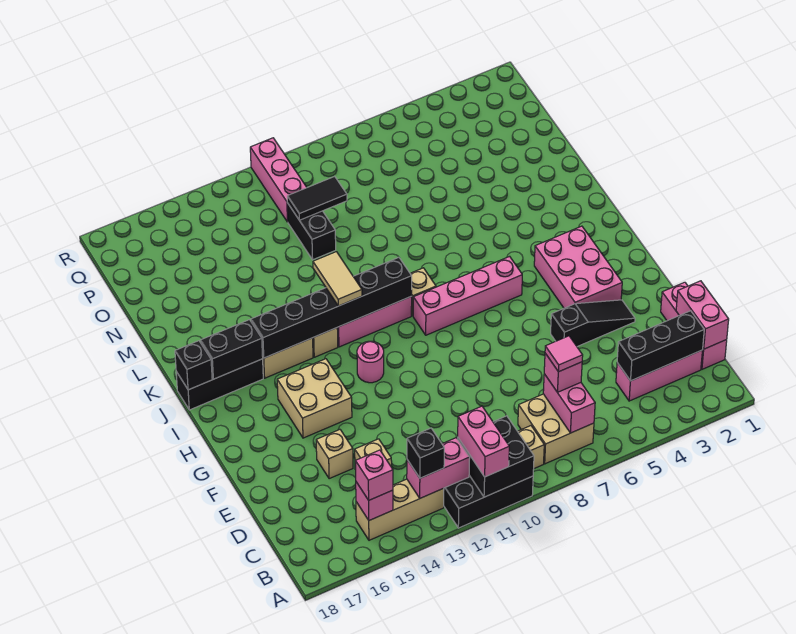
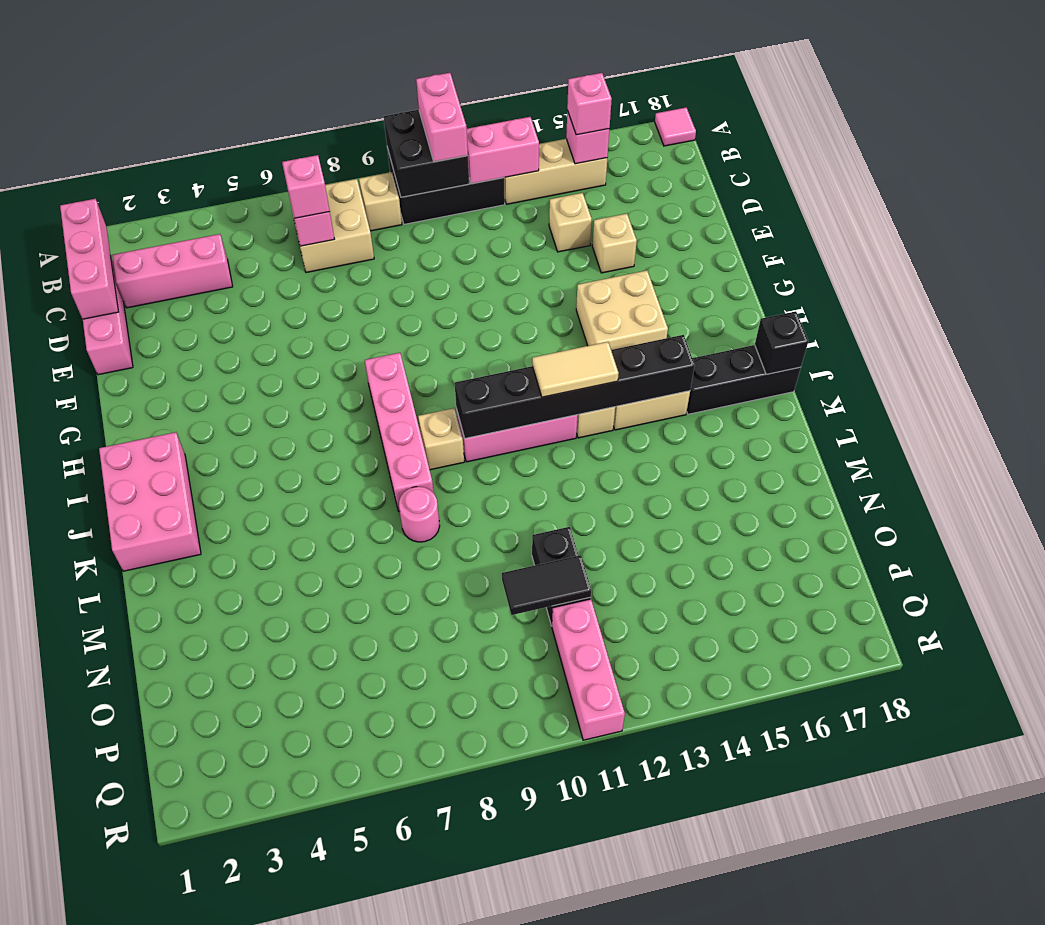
black 1x1 brick [407,428,444,478] -> none
pink 1x2 brick [676,281,729,349] -> pink 1x3 brick [60,199,118,319]
black 1x3 brick [617,311,704,381] -> none
pink 1x1 tile [545,336,583,372] -> pink 1x1 tile moved to [655,107,696,146]
black 1x3 slope [551,300,635,347] -> none
pink 2x3 brick [534,226,622,308] -> pink 2x3 brick moved to [99,432,201,571]
pink 1x1 round brick [357,341,384,383] -> pink 1x1 round brick moved to [399,487,440,542]
pink 1x4 brick [413,256,522,335] -> pink 1x4 brick turned to [365,353,434,511]
tan 1x2 tile [313,252,362,306] -> tan 1x2 tile turned to [532,342,619,397]
black 1x2 brick [200,320,263,379] -> none

